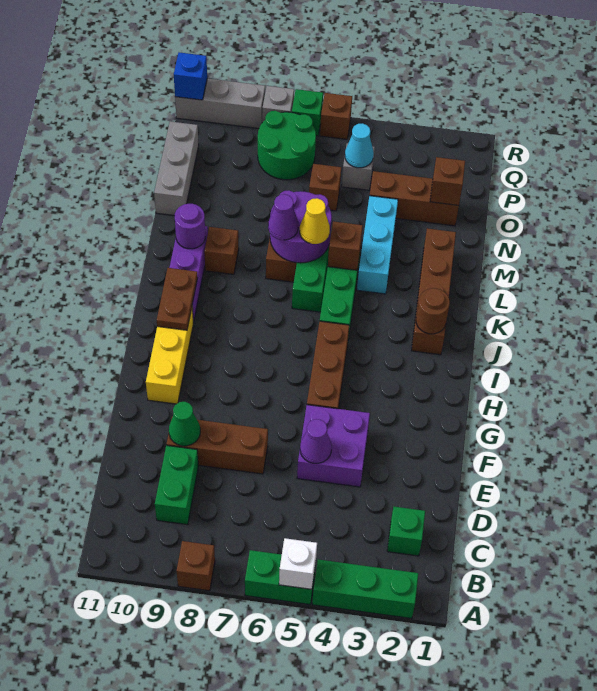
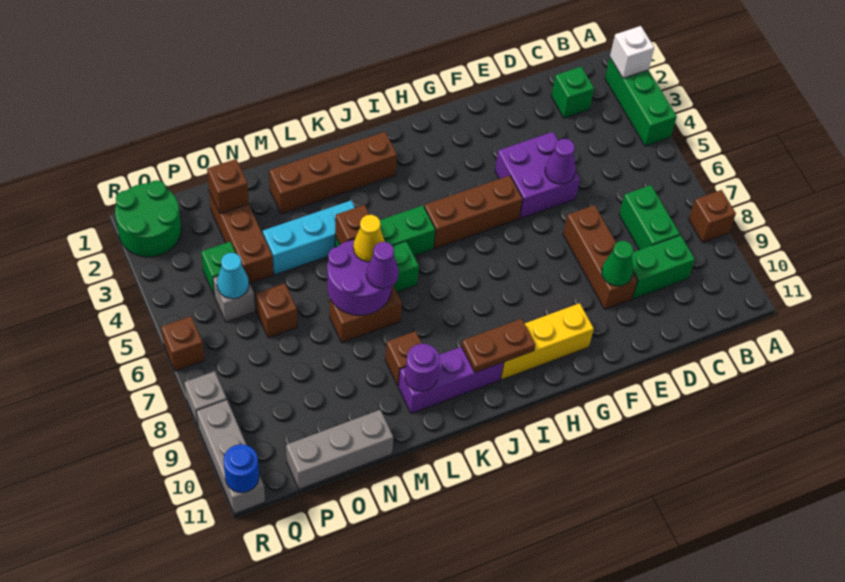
green 1x2 brick [245,550,316,604] -> green 1x2 brick moved to [619,185,680,250]
white 1x1 brick [279,538,317,589] -> white 1x1 brick moved to [610,26,654,78]
brown 1x1 round brick [416,288,450,334] -> none
green 2x2 round brick [258,111,316,180] -> green 2x2 round brick moved to [115,180,181,257]
green 1x1 brick [292,89,323,136] -> green 1x1 brick moved to [201,242,236,295]
blue 1x1 brick [174,52,207,100] -> blue 1x1 round brick [224,444,259,493]

